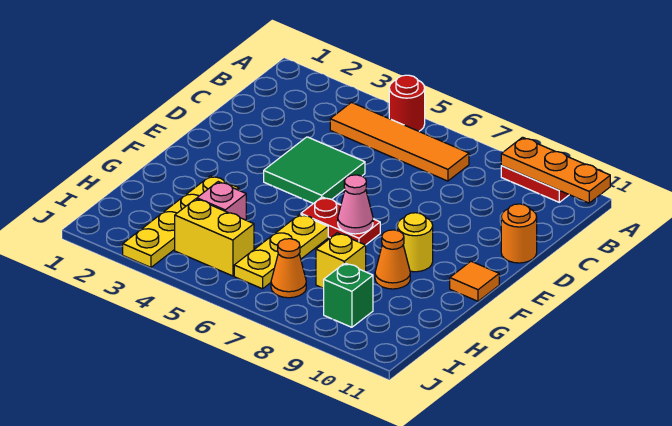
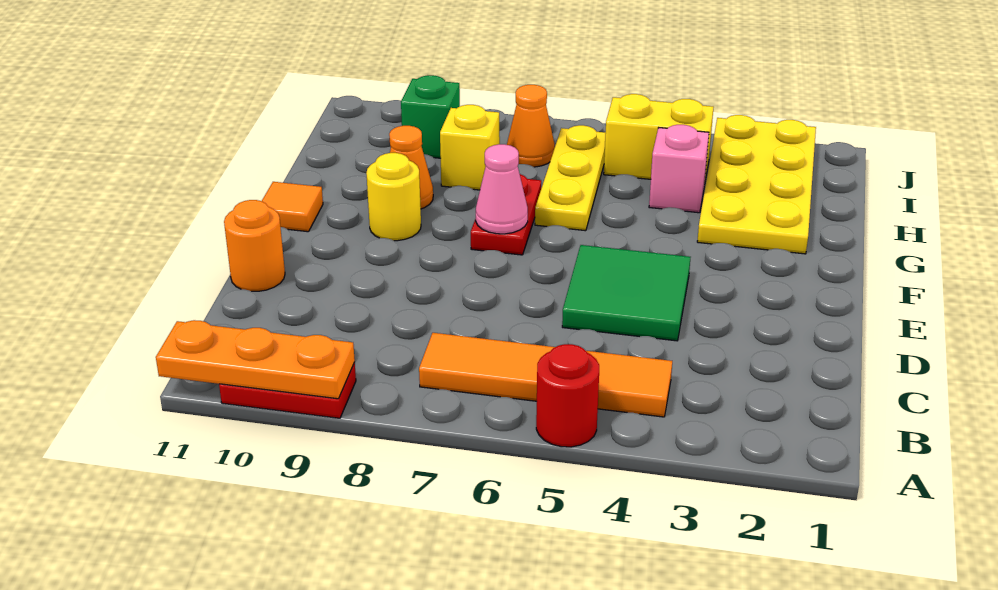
red 1x2 plate [301,197,380,245] -> red 1x2 plate turned to [471,174,541,255]
yellow 1x4 plate [123,176,239,267] -> yellow 2x4 plate [697,115,816,254]

